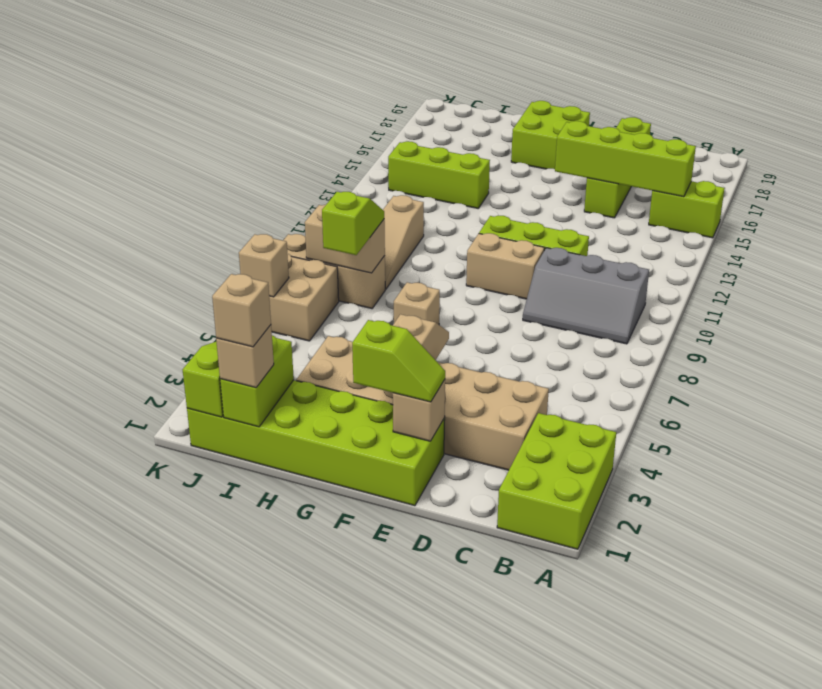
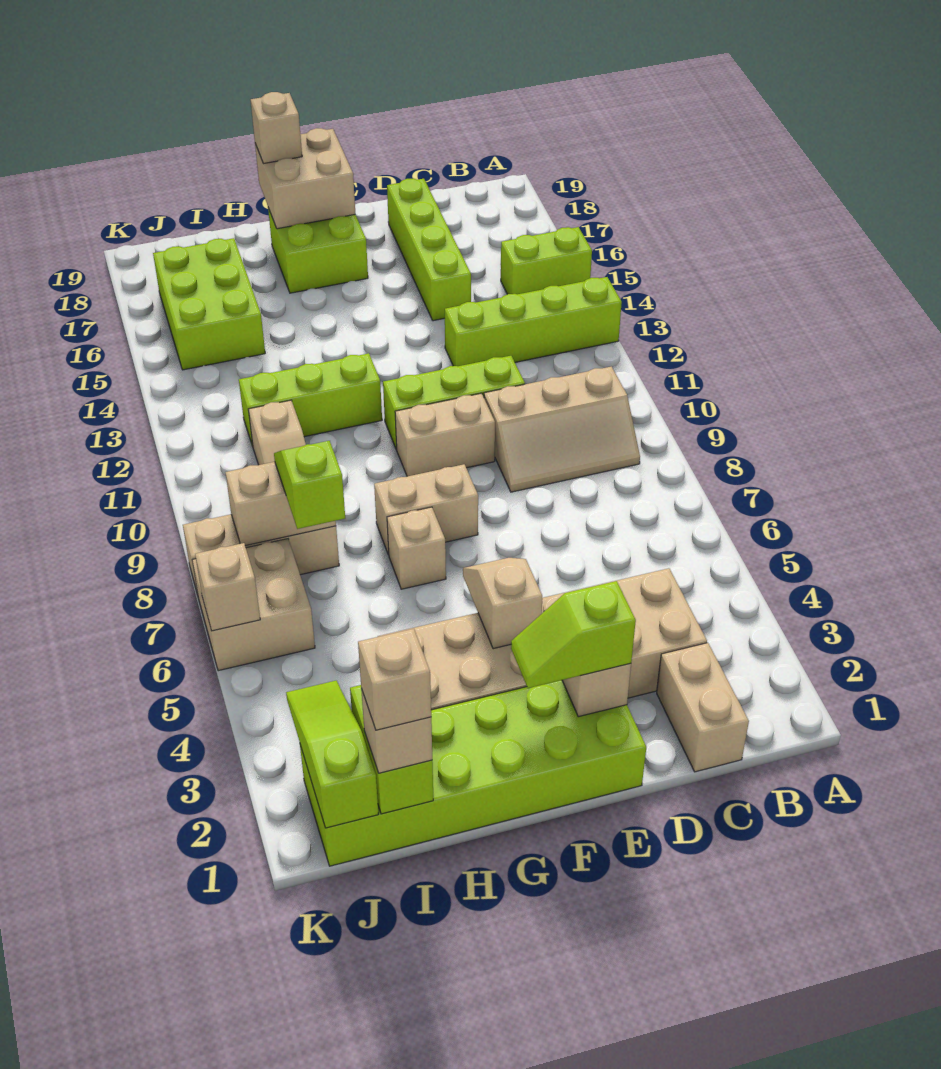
lime 2x3 brick [497,413,616,549] -> lime 2x3 brick moved to [153,238,265,370]
grey 2x3 slope [523,248,649,344] -> tan 2x3 slope [484,367,640,492]
lime 1x4 brick [555,121,696,197] -> lime 1x4 brick moved to [445,277,622,366]
none -> tan 1x2 brick [657,643,749,772]
lime 1x2 slope [352,320,445,402] -> lime 1x2 slope turned to [511,581,636,688]
none -> tan 1x2 brick [374,464,478,555]
none -> tan 2x2 brick [255,128,355,229]
none -> tan 1x1 brick [251,92,302,164]
lime 1x3 brick [388,141,490,208] -> lime 1x3 brick moved to [239,353,382,446]

